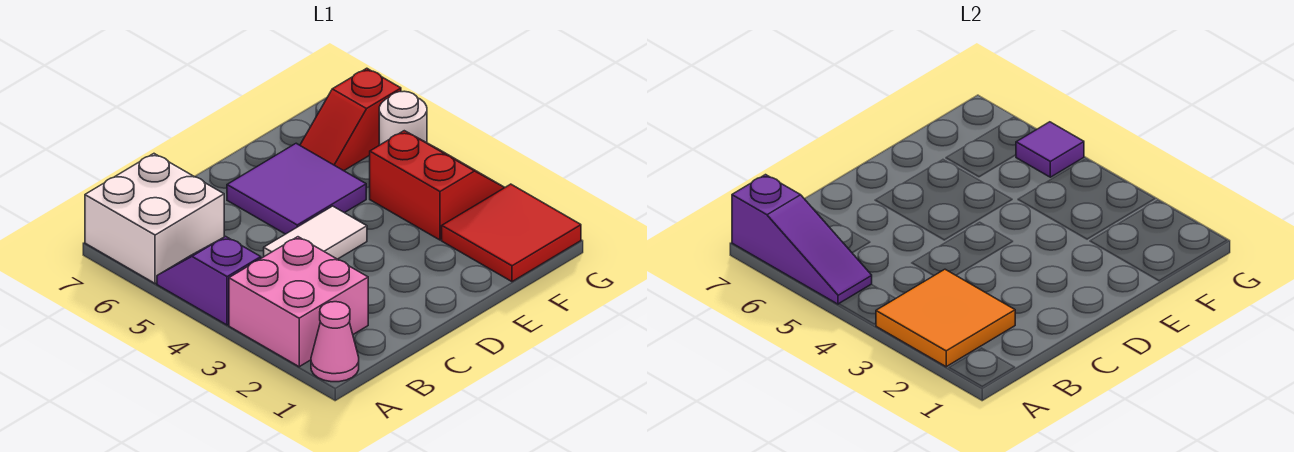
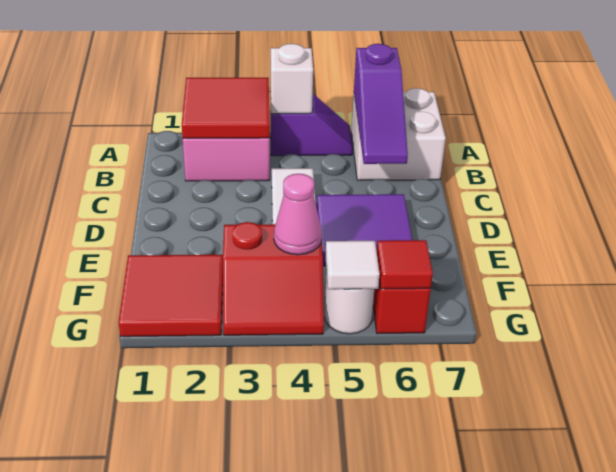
pink 1x1 cone [311,302,359,382] -> pink 1x1 cone moved to [274,174,322,255]
orange 2x2 tile [876,269,1015,367] -> red 2x2 tile [182,78,270,138]
none -> white 1x1 brick [271,44,313,114]
purple 1x3 slope [732,175,872,304] -> purple 1x3 slope turned to [354,44,408,164]
purple 1x1 tile [1016,122,1084,177] -> white 1x1 tile [325,241,380,289]
none -> red 1x1 tile [377,240,433,289]

